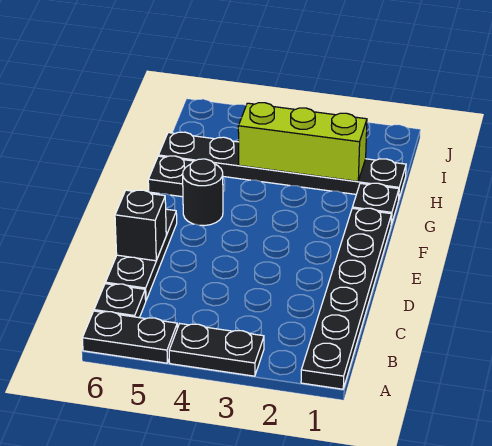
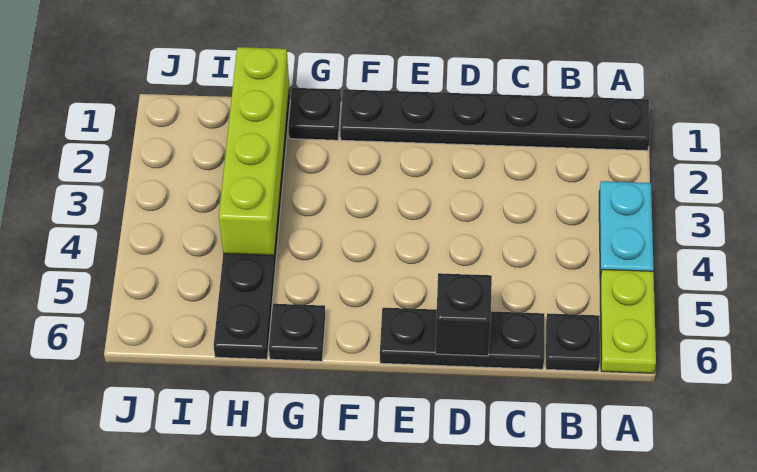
black 1x2 plate [169,324,264,376] -> cyan 1x2 plate [599,181,654,278]
black 1x2 plate [82,311,177,363] -> lime 1x2 plate [600,269,656,373]
black 1x1 round brick [183,159,223,226] -> none
lime 1x3 brick [238,103,367,181] -> lime 1x4 brick [219,47,289,255]

